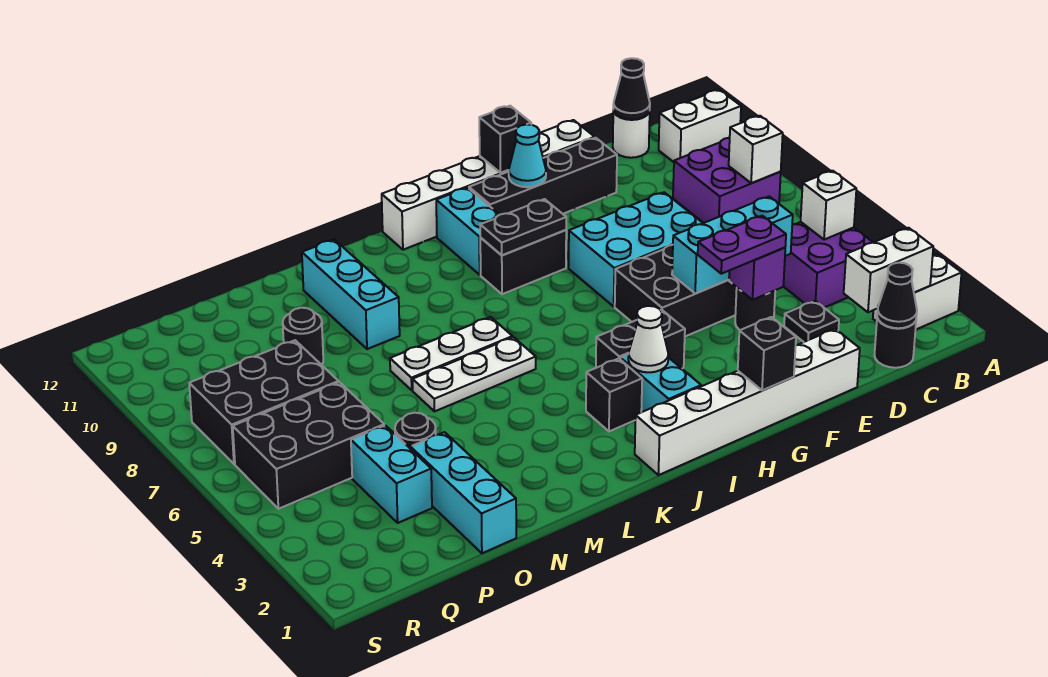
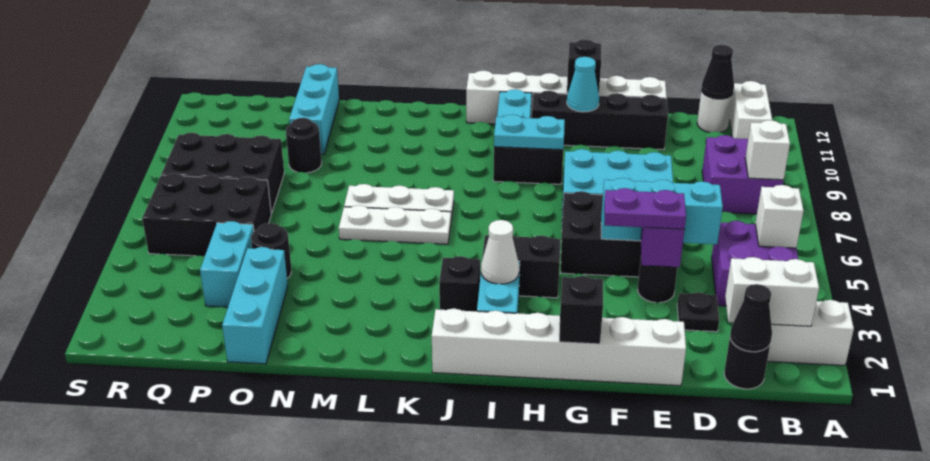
white 1x2 brick [659,90,741,162] -> white 1x2 brick turned to [730,81,772,139]
black 1x2 plate [480,199,566,255] -> cyan 1x2 plate [494,115,565,150]
cyan 1x3 brick [302,240,400,349] -> cyan 1x3 brick moved to [289,64,339,154]

